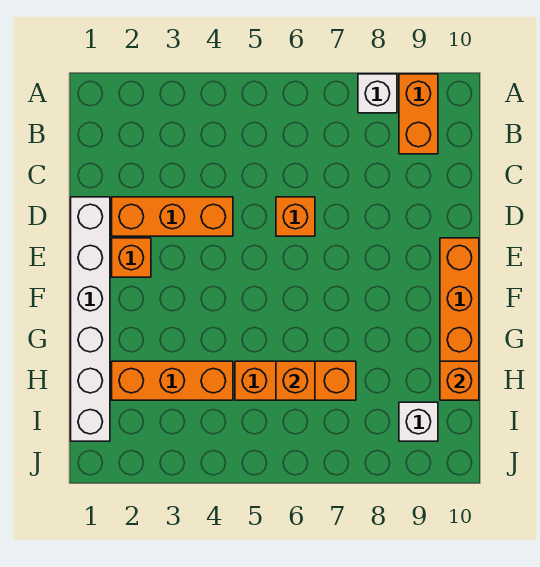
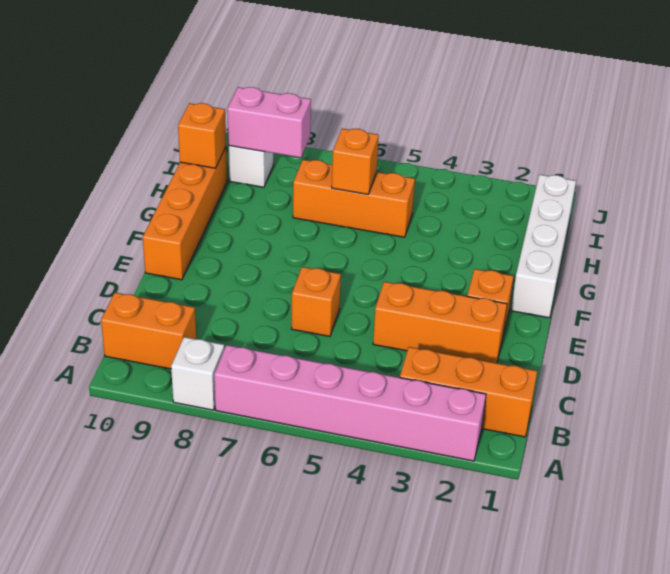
none -> pink 1x6 brick [214,345,486,461]
orange 1x2 brick [399,74,438,154] -> orange 1x2 brick turned to [101,293,196,369]
white 1x6 brick [71,197,110,441] -> white 1x4 brick [511,175,576,318]
orange 1x3 brick [112,361,233,400] -> orange 1x3 brick moved to [400,347,537,437]
none -> pink 1x2 brick [227,87,311,158]

